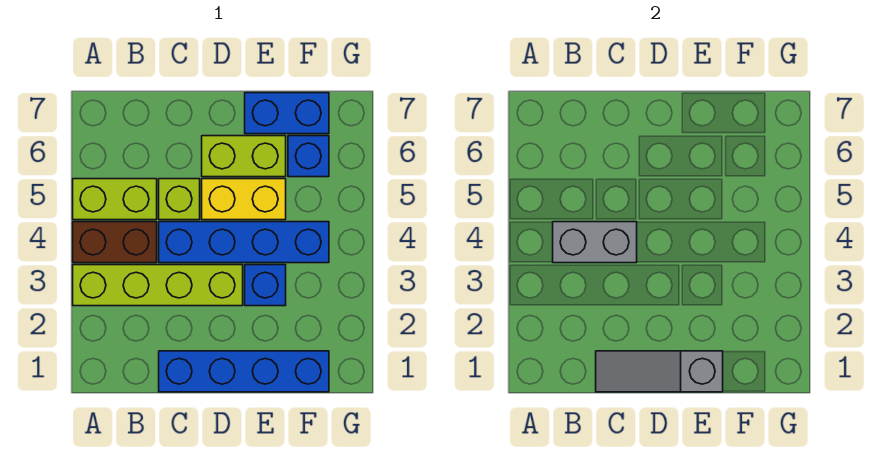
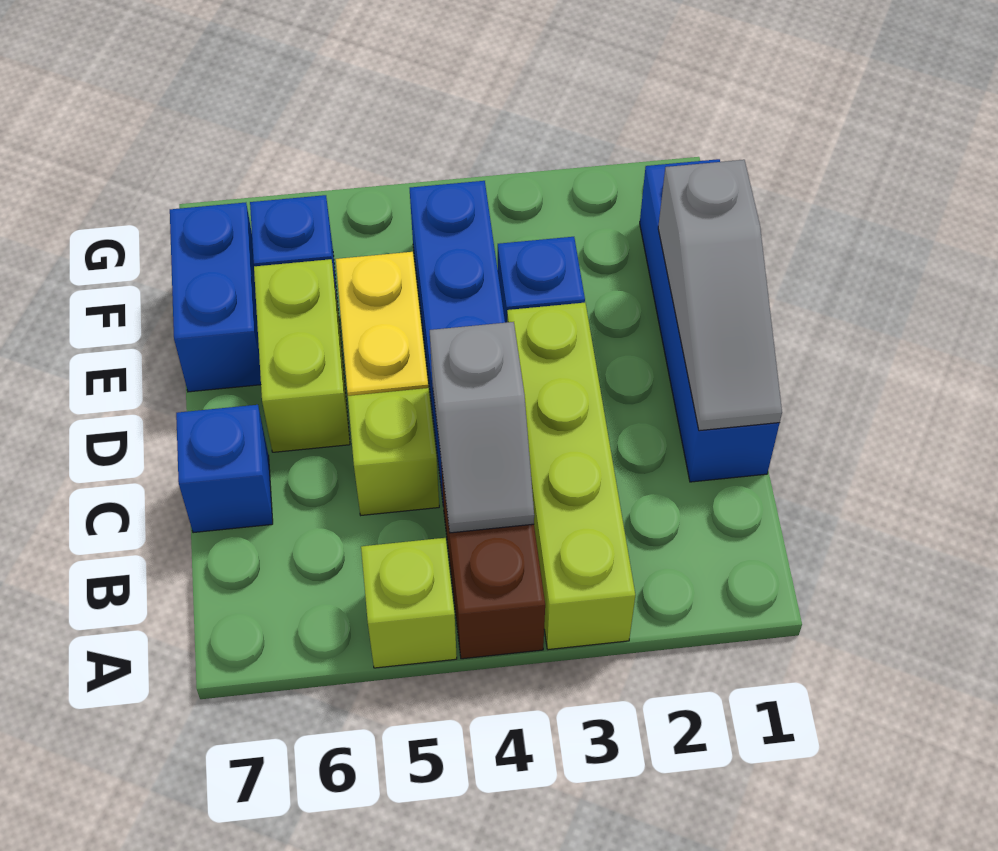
lime 1x2 brick [73,179,157,220] -> lime 1x1 brick [361,538,457,668]
grey 1x2 brick [553,222,637,263] -> grey 1x2 slope [430,322,534,533]
none -> blue 1x1 brick [176,405,273,533]

